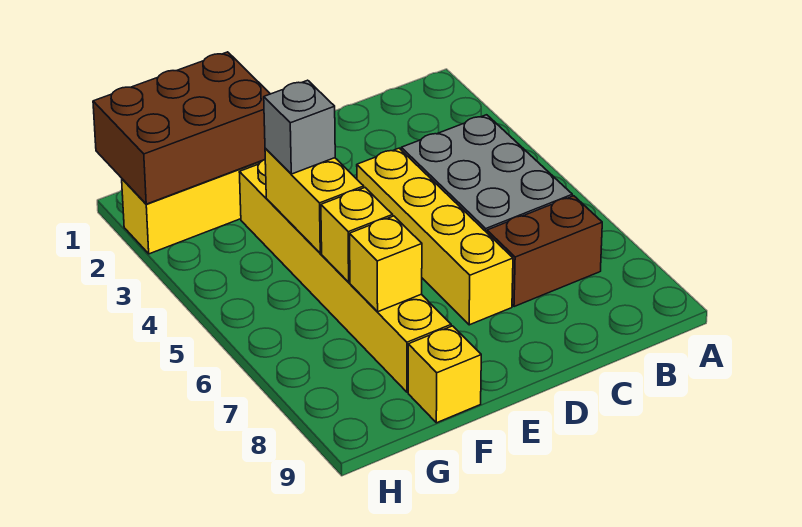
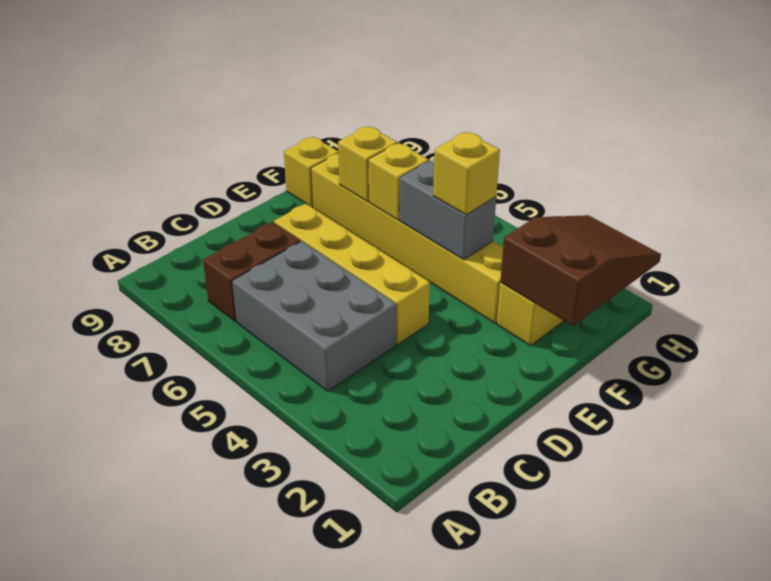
brown 2x3 brick [93,52,270,204] -> brown 2x3 slope [500,215,661,326]
yellow 1x2 brick [265,149,364,253] -> grey 1x2 brick [400,160,496,260]
grey 1x1 brick [264,80,335,174] -> yellow 1x1 brick [433,132,500,215]

